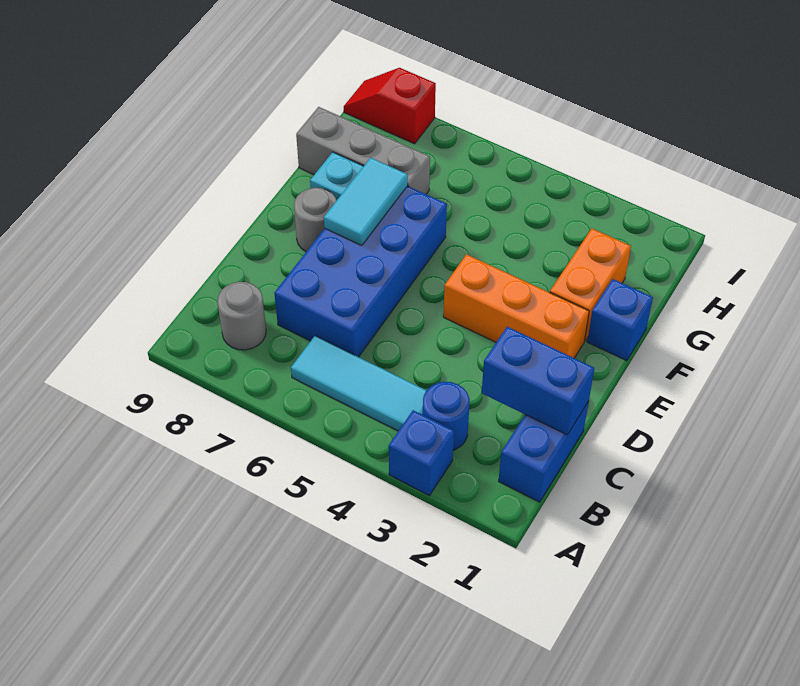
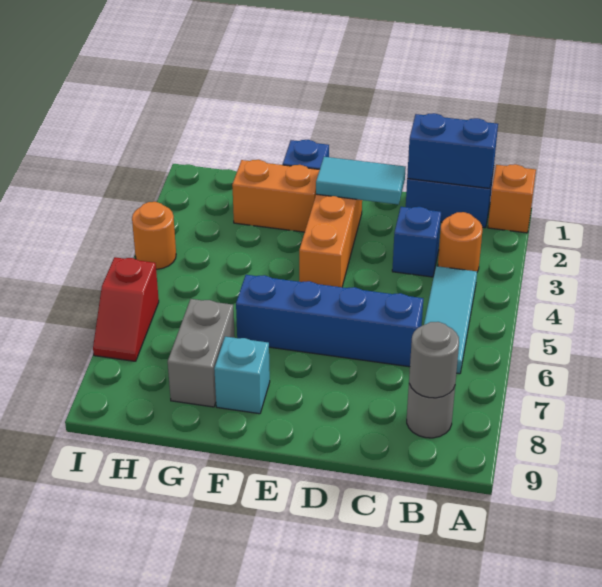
none -> orange 1x1 brick [488,164,536,233]
blue 1x1 brick [389,410,454,495] -> blue 1x1 brick moved to [392,207,441,277]
blue 1x1 round brick [423,382,470,450] -> orange 1x1 round brick [438,212,482,271]
blue 1x2 brick [482,327,594,435] -> blue 1x2 brick turned to [407,113,498,188]
blue 2x4 brick [274,186,447,357] -> blue 1x4 brick [236,275,423,367]
cyan 1x2 tile [324,158,408,246] -> cyan 1x2 tile moved to [316,157,406,205]
grey 1x1 round brick [294,188,337,252] -> grey 1x1 round brick moved to [409,322,459,398]
grey 1x3 brick [296,107,430,194] -> grey 1x2 brick [168,299,235,407]
none -> orange 1x1 round brick [132,202,176,269]
red 1x2 slope [344,68,436,144] -> red 1x2 slope moved to [93,257,159,361]

